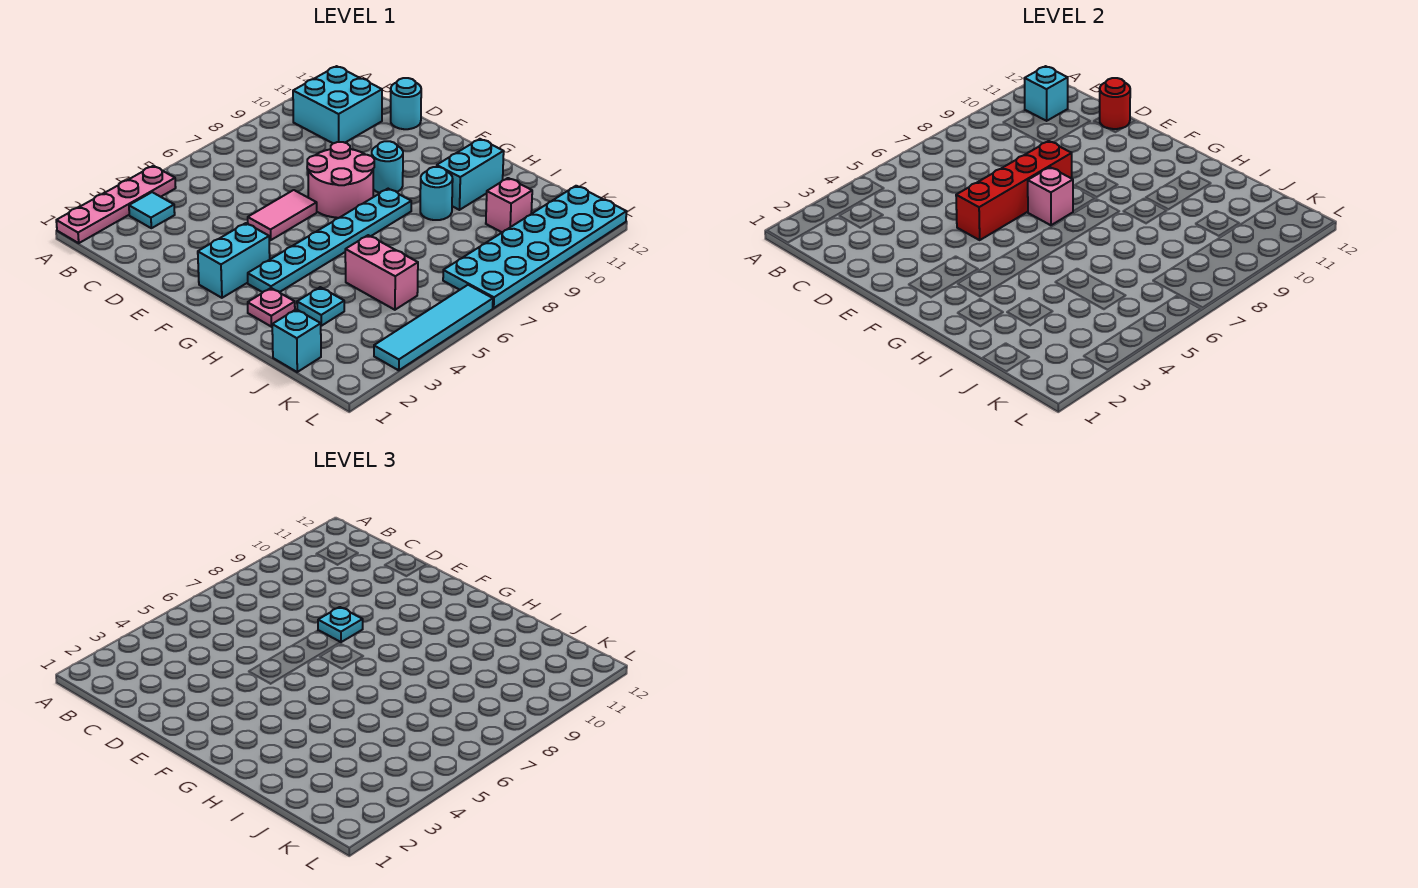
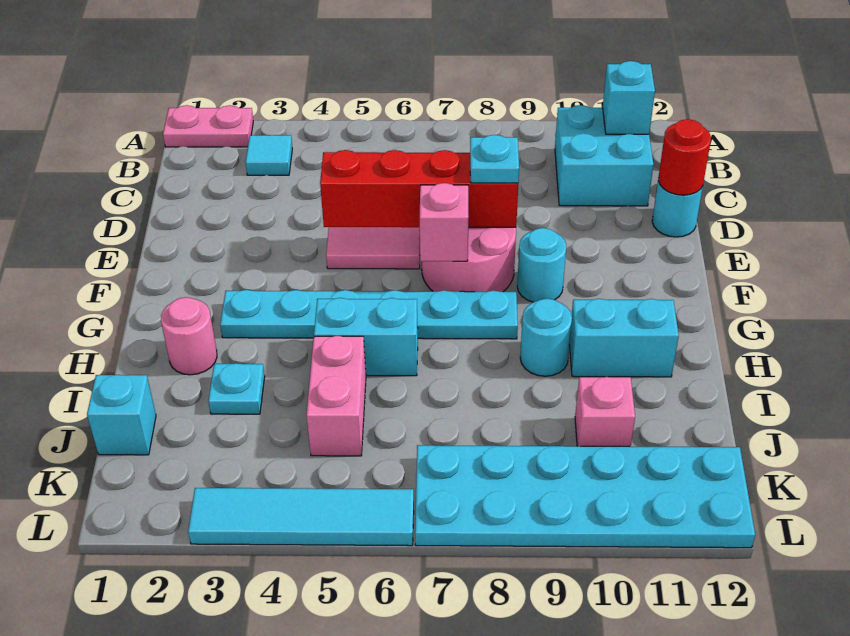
pink 1x4 plate [56,166,176,243] -> pink 1x2 plate [163,105,253,147]
cyan 1x2 brick [198,223,270,298] -> cyan 1x2 brick moved to [314,298,418,376]
pink 1x1 plate [248,288,295,327] -> pink 1x1 round brick [161,297,217,375]

